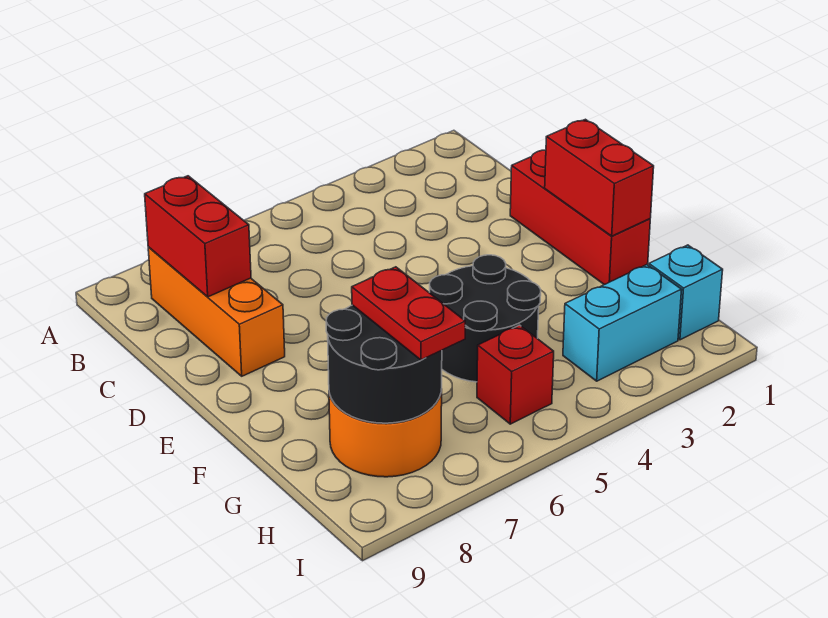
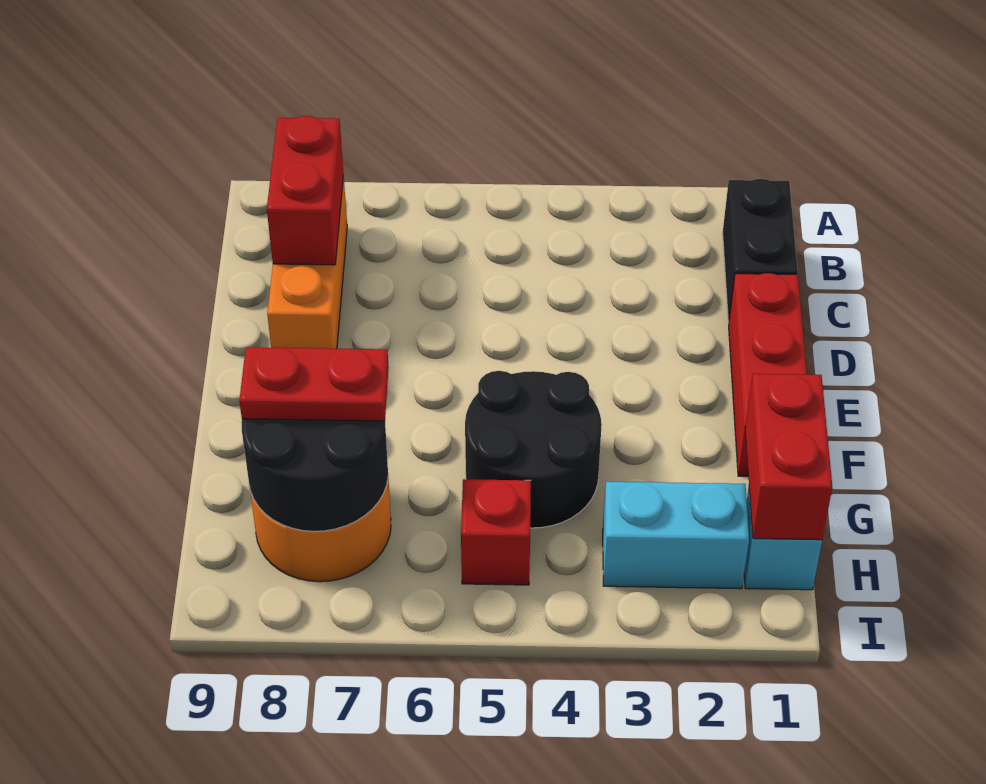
none -> black 1x2 brick [723,179,798,323]
red 1x2 brick [545,119,654,236] -> red 1x2 brick moved to [745,374,832,540]
red 1x2 plate [352,267,465,360] -> red 1x2 plate turned to [239,347,389,421]

